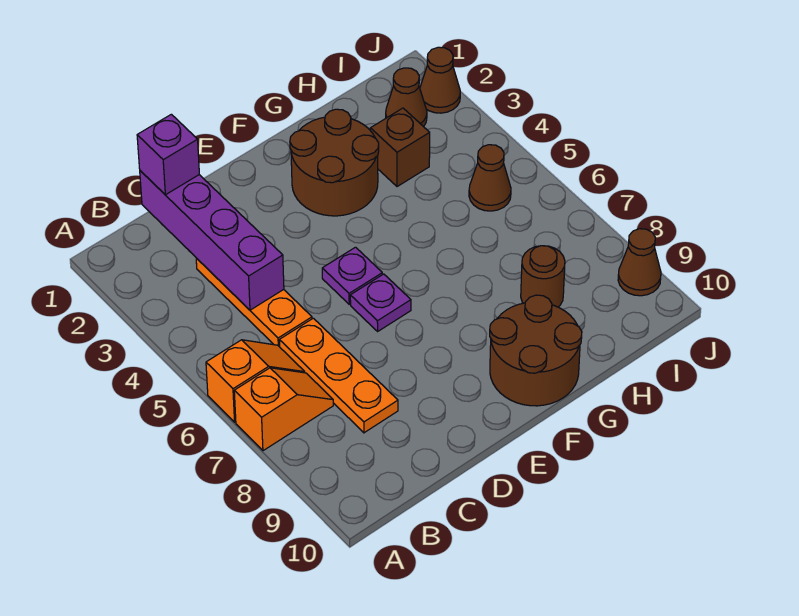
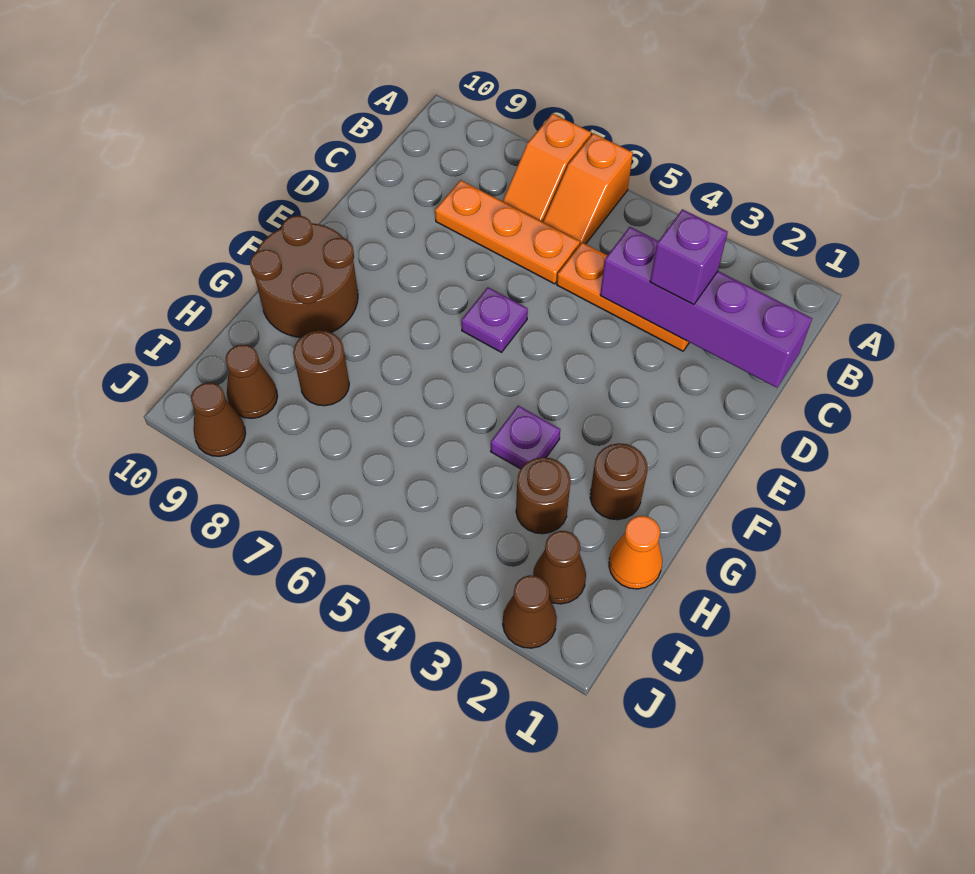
purple 1x1 brick [137,114,199,195] -> purple 1x1 brick moved to [650,209,728,304]
purple 1x1 plate [322,247,382,304] -> purple 1x1 plate moved to [491,406,560,469]
brown 2x2 round brick [290,109,379,216] -> brown 1x1 round brick [590,443,648,520]
none -> orange 1x1 cone [609,516,662,589]
brown 1x1 brick [370,108,430,187] -> brown 1x1 round brick [516,457,571,534]
brown 1x1 cone [469,145,511,211] -> brown 1x1 cone moved to [226,345,278,418]

